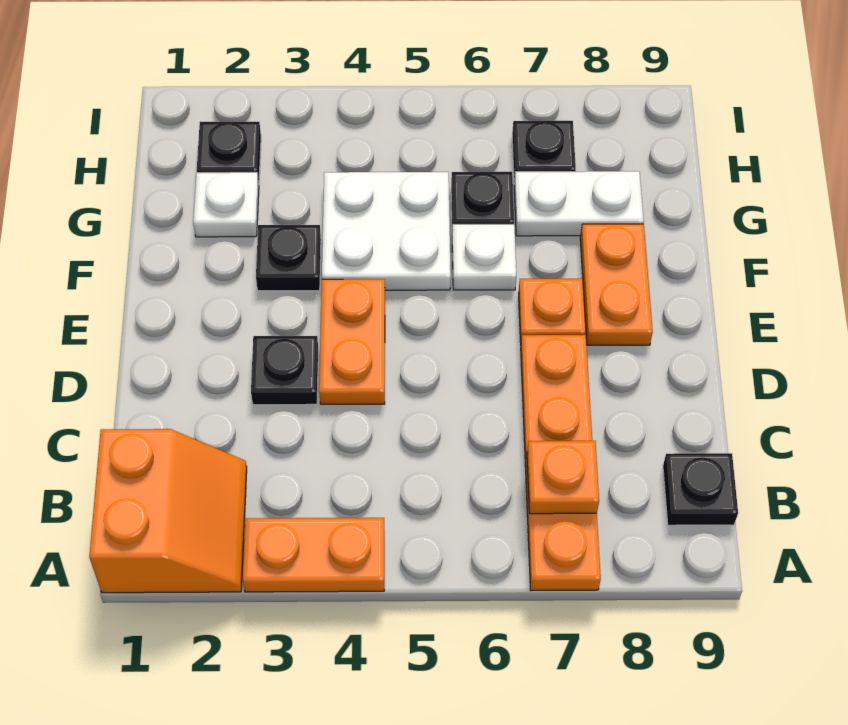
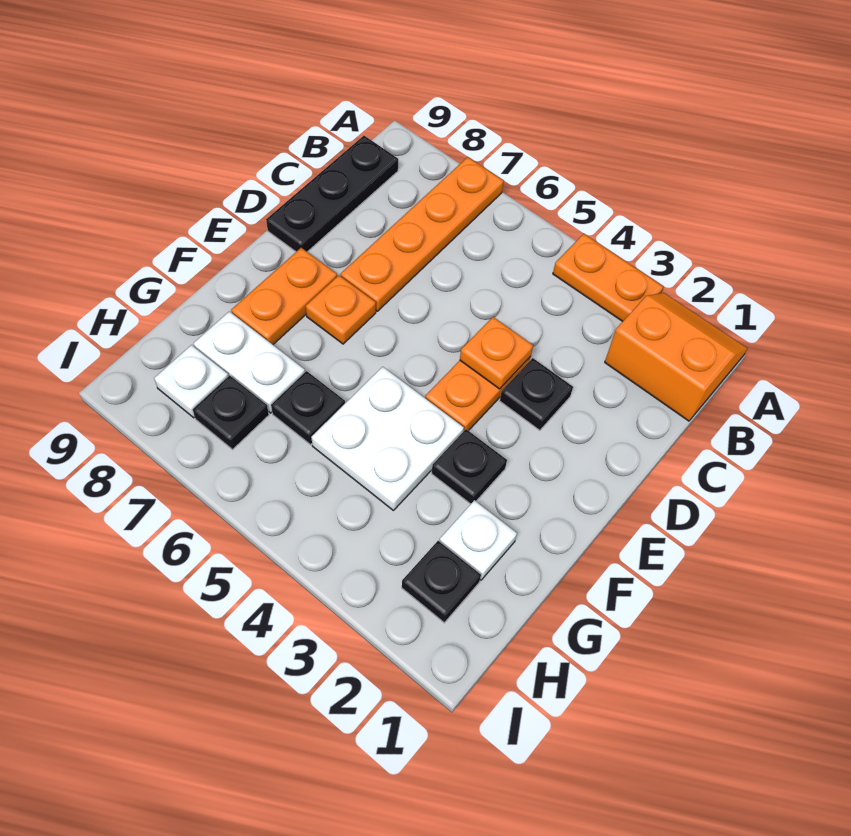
orange 2x2 slope [89,429,247,593] -> orange 2x2 slope turned to [605,293,747,421]
orange 1x1 plate [527,441,599,514] -> orange 1x1 plate moved to [460,317,533,389]
black 1x1 plate [663,453,738,525] -> black 1x3 plate [266,136,398,252]
white 1x1 plate [452,224,516,290] -> white 1x1 plate moved to [154,345,228,418]

